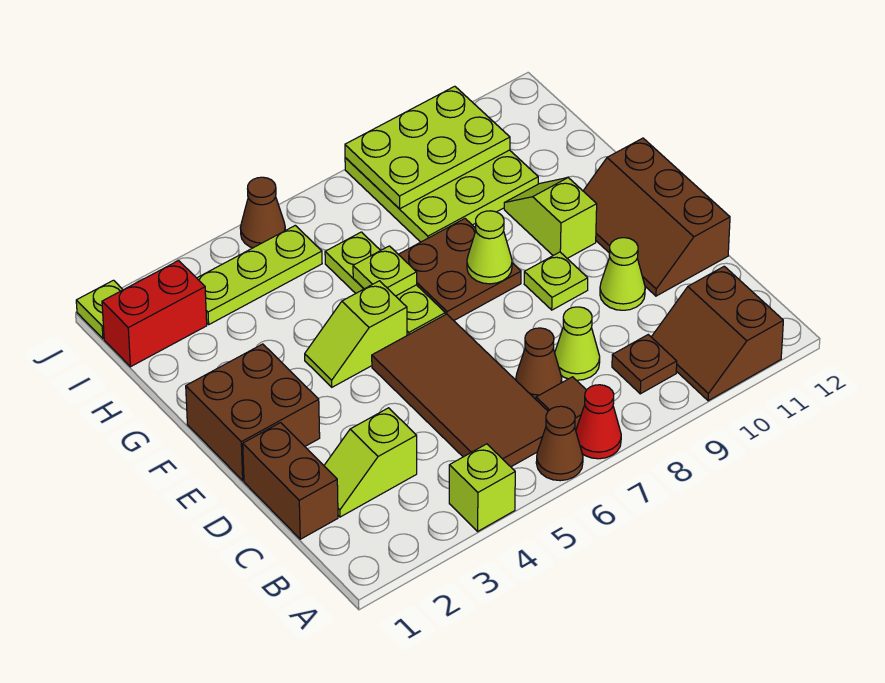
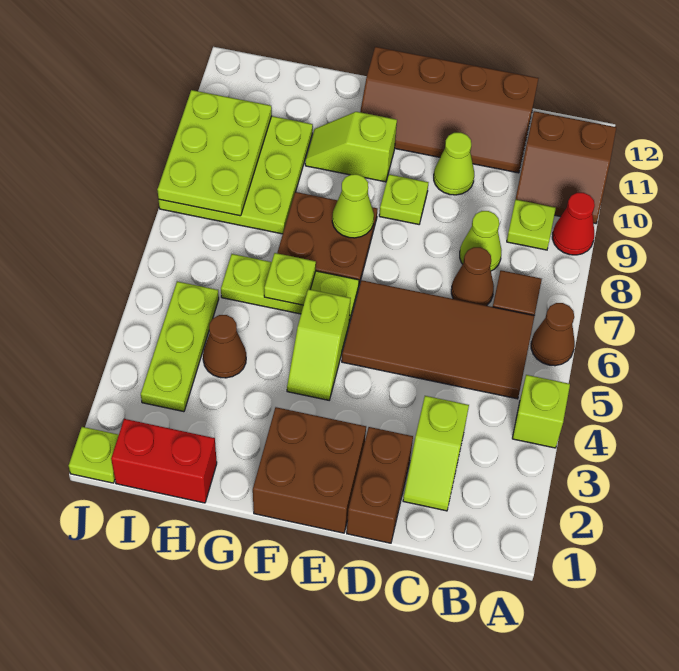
red 1x1 cone [576,385,621,459] -> red 1x1 cone moved to [552,193,595,255]
brown 1x1 plate [612,335,677,394] -> lime 1x1 plate [507,199,556,250]
brown 1x2 brick [243,423,338,539] -> brown 1x2 brick turned to [347,427,413,543]
brown 2x3 slope [583,138,730,296] -> brown 2x4 slope [360,47,539,173]
red 1x2 brick [102,261,207,367] -> red 1x2 brick turned to [111,419,217,503]
brown 1x1 cone [240,177,285,248] -> brown 1x1 cone moved to [203,315,246,378]

